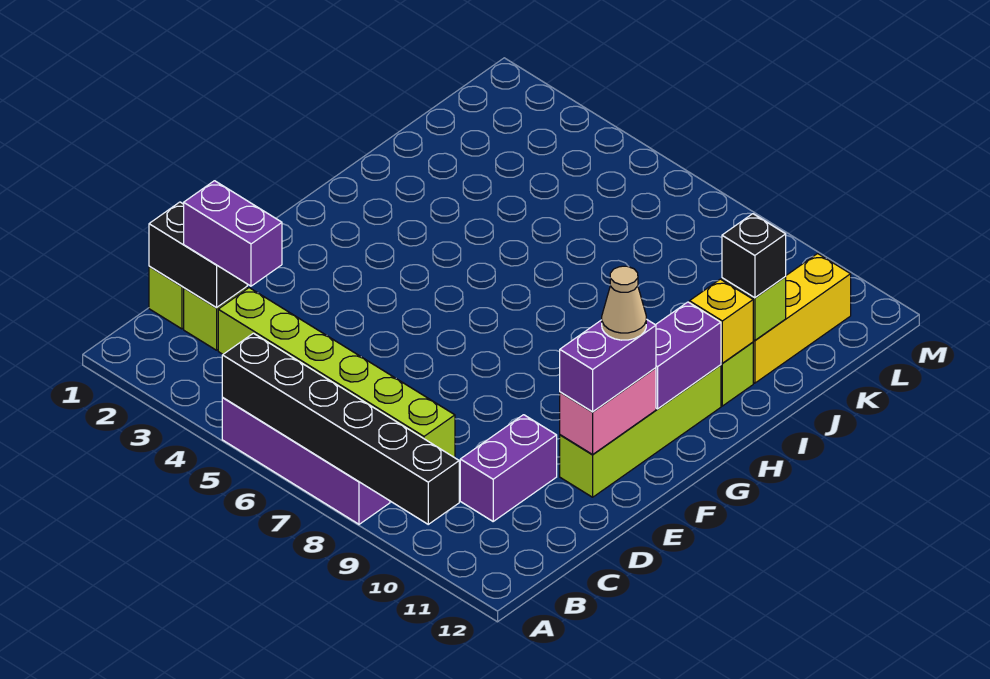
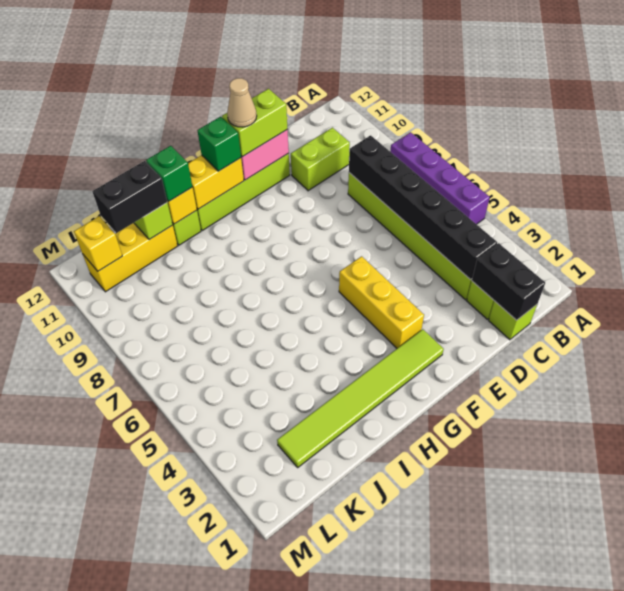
black 1x6 brick [222,333,459,524] -> black 1x6 brick moved to [349,135,497,280]
purple 1x2 brick [184,181,282,286] -> none
purple 1x2 brick [460,415,557,521] -> lime 1x2 brick [291,128,350,191]
purple 1x2 brick [560,319,656,412] -> lime 1x2 brick [222,89,287,157]
none -> lime 1x6 tile [277,329,444,467]
none -> yellow 1x3 brick [339,256,424,348]
purple 1x2 brick [656,302,721,409] -> yellow 1x2 brick [188,155,244,209]
none -> green 1x1 brick [197,117,241,171]
none -> green 1x1 brick [146,146,192,201]
black 1x1 brick [722,214,786,298] -> black 1x2 brick [92,161,167,233]
none -> yellow 1x1 brick [74,216,122,271]

